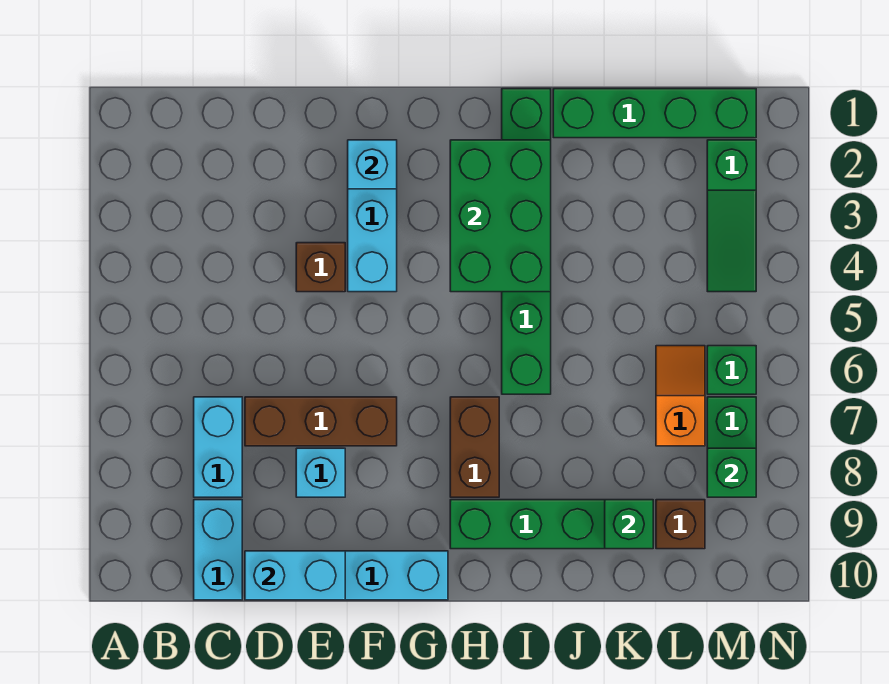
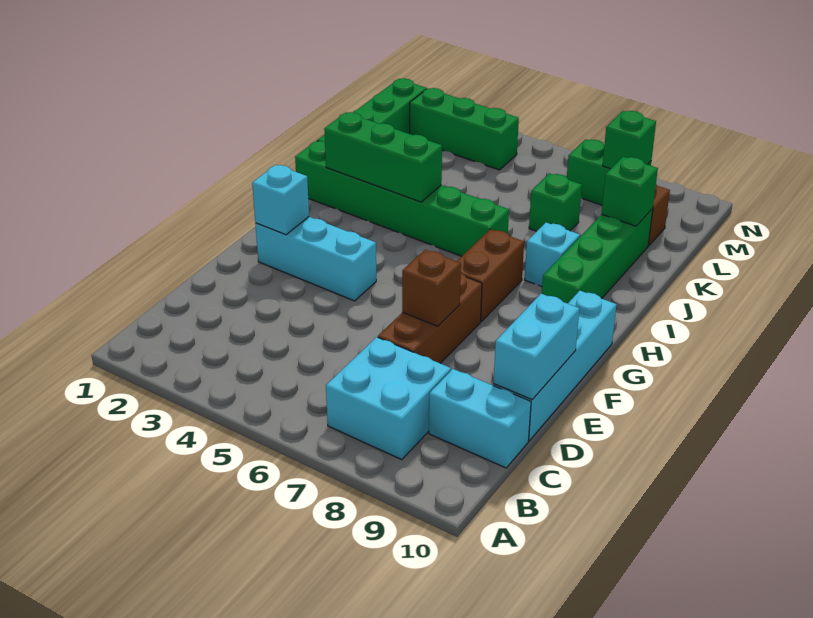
cyan 1x2 brick [194,397,242,497] -> cyan 2x2 brick [326,337,451,460]
brown 1x1 brick [296,243,345,292] -> brown 1x1 brick moved to [402,250,461,326]
cyan 1x1 brick [296,448,345,497] -> cyan 1x1 brick moved to [525,223,580,287]
green 2x3 brick [450,140,551,292] -> green 1x3 brick [324,112,442,202]
brown 1x2 brick [450,397,499,497] -> brown 1x2 brick turned to [457,229,524,321]
orange 1x2 slope [656,346,705,446] -> none
green 1x3 slope [707,140,756,292] -> green 1x3 brick [410,88,519,170]
green 1x1 brick [707,346,756,394] -> green 1x1 brick moved to [529,173,582,231]

